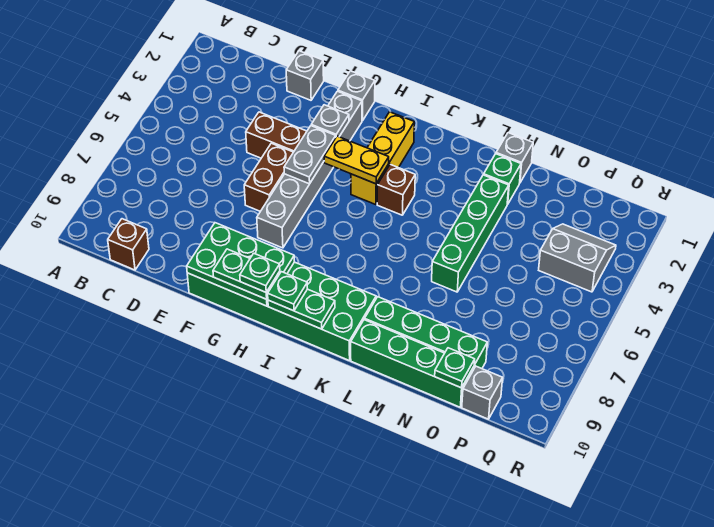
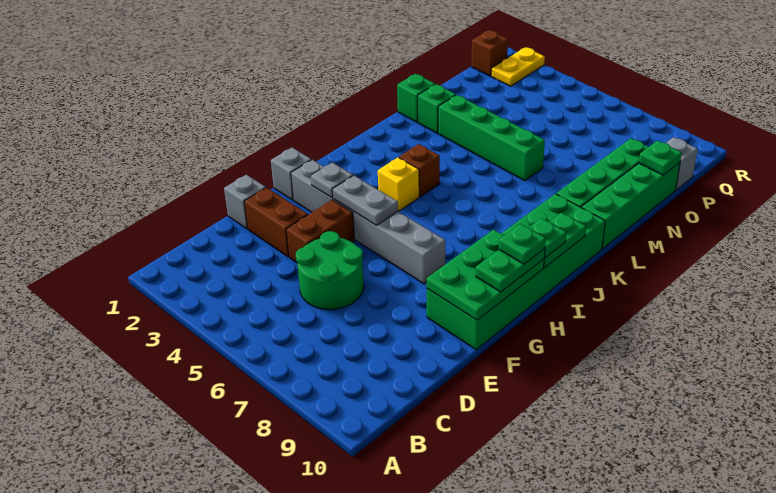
brown 1x1 brick [108,219,149,270] -> brown 1x1 brick moved to [471,30,508,76]
none -> green 2x2 round brick [296,231,364,310]
brown 1x2 brick [244,143,293,211] -> brown 1x2 brick moved to [244,188,308,257]
yellow 1x2 plate [324,136,389,184] -> yellow 1x2 plate moved to [491,47,545,86]
yellow 1x3 brick [351,112,414,205] -> yellow 1x1 brick [378,158,419,211]
grey 1x1 brick [496,133,533,182] -> green 1x1 brick [397,74,435,122]
grey 2x2 slope [539,224,616,292] -> none

